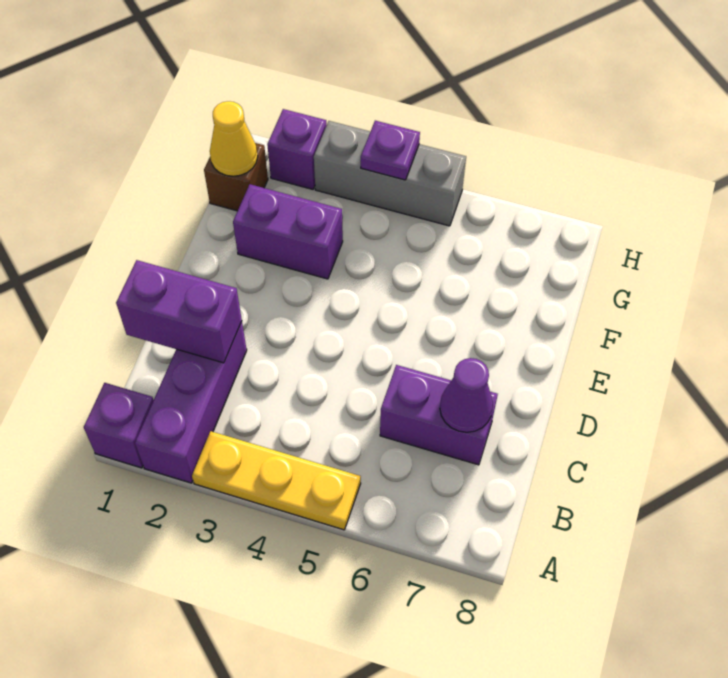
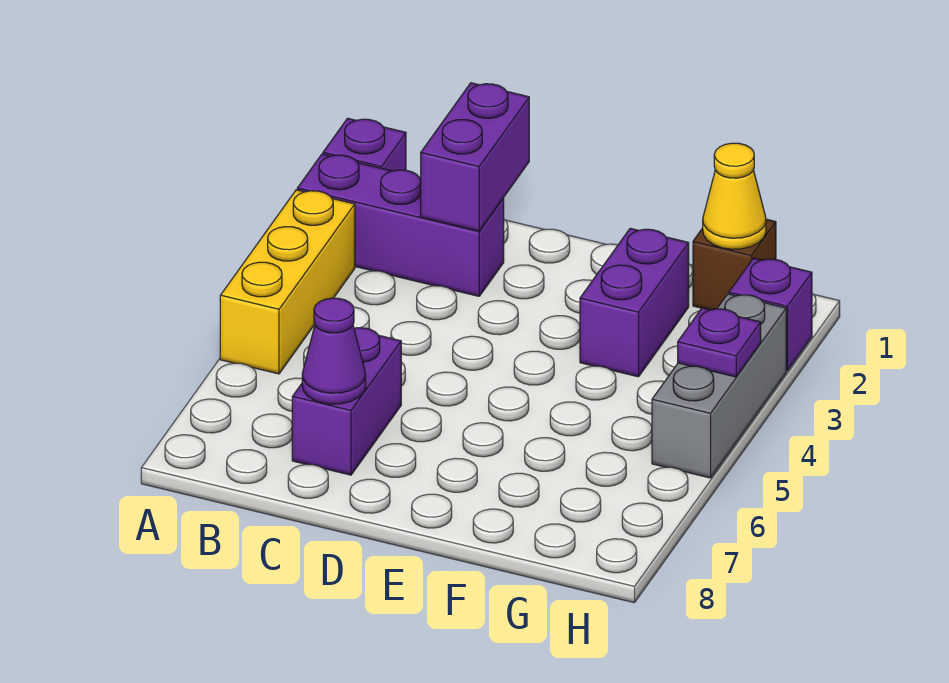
yellow 1x3 plate [192,431,361,530] -> yellow 1x3 brick [220,190,355,374]

